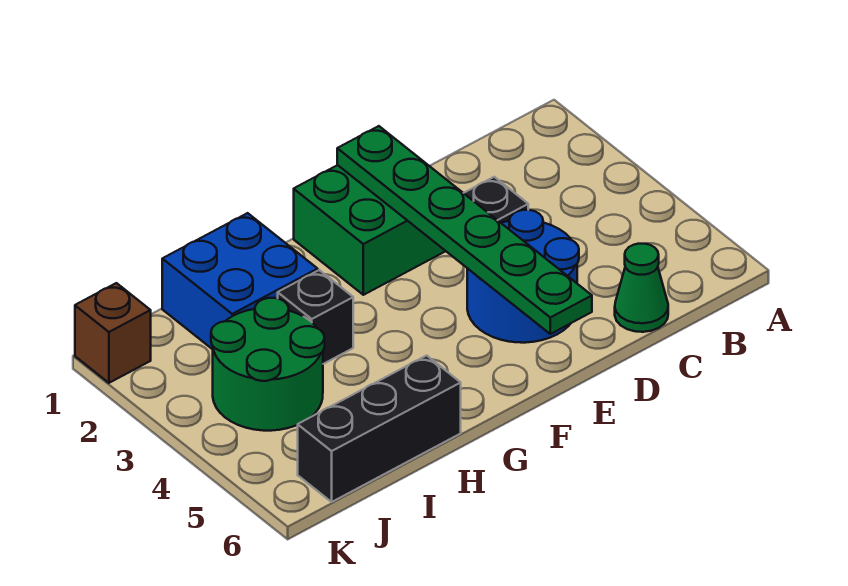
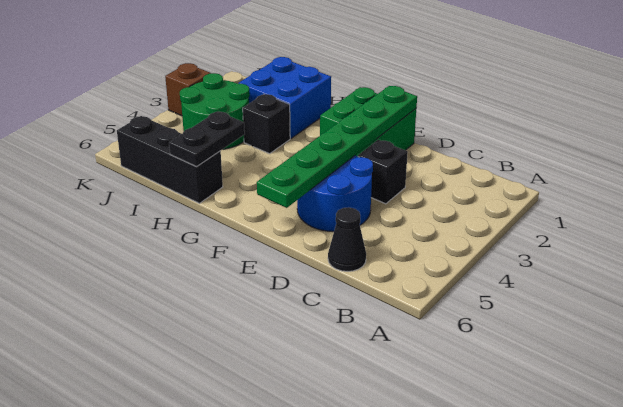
green 1x1 cone [615,244,668,332] -> black 1x1 cone [328,207,366,271]
none -> black 1x2 plate [169,111,245,167]
brown 1x1 brick [75,283,151,383] -> brown 1x1 brick moved to [165,63,211,116]

